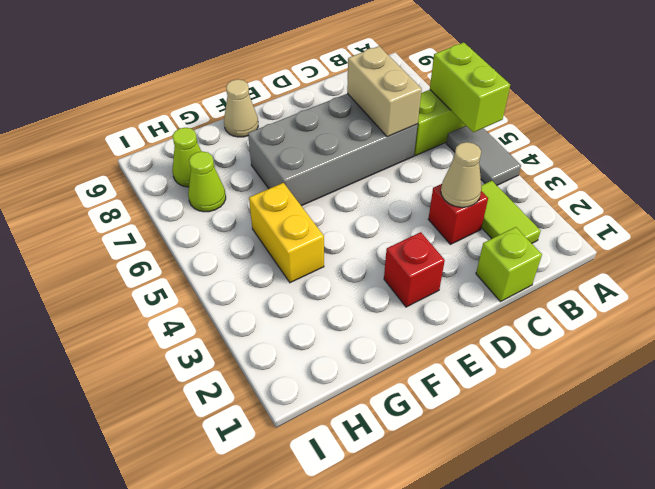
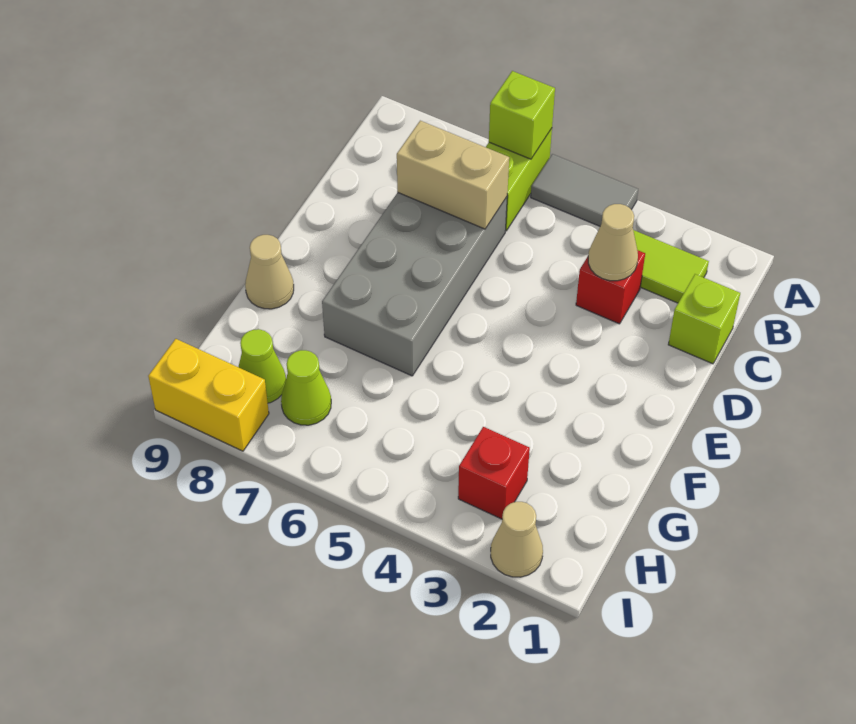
lime 1x2 brick [430,42,510,132] -> lime 1x1 brick [489,71,555,159]
red 1x1 brick [384,232,445,307] -> red 1x1 brick moved to [458,427,530,519]
yellow 1x2 brick [249,183,324,283] -> yellow 1x2 brick moved to [148,339,269,451]
none -> tan 1x1 cone [491,502,543,577]

